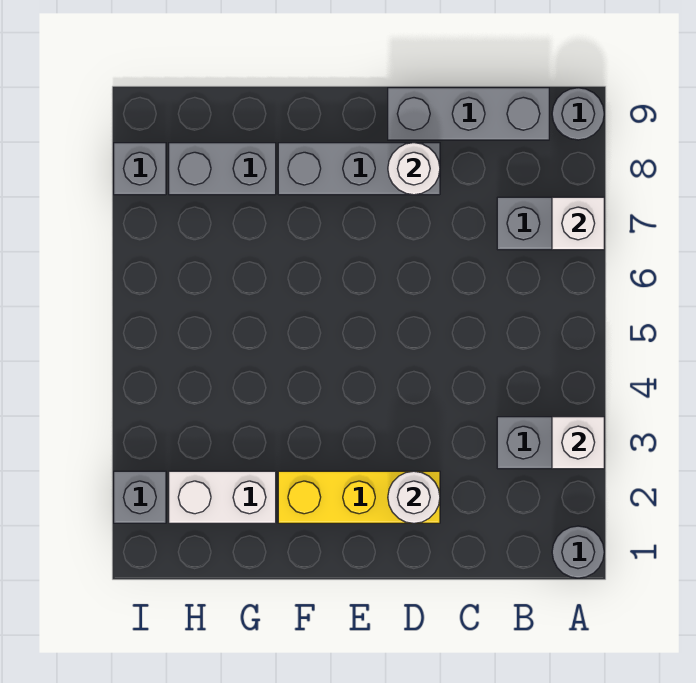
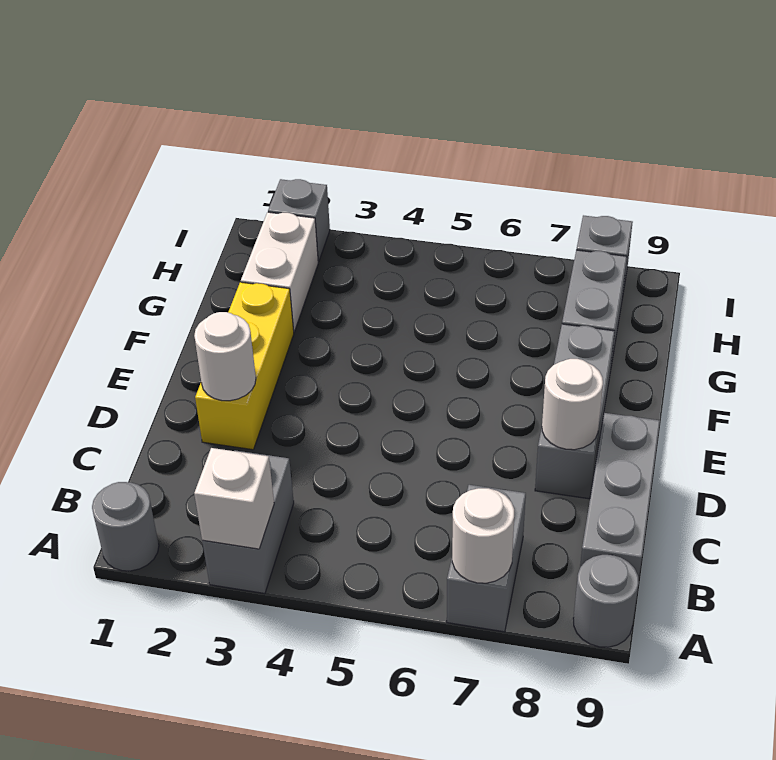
white 1x1 brick [552,197,604,250] -> white 1x1 round brick [452,488,514,583]

